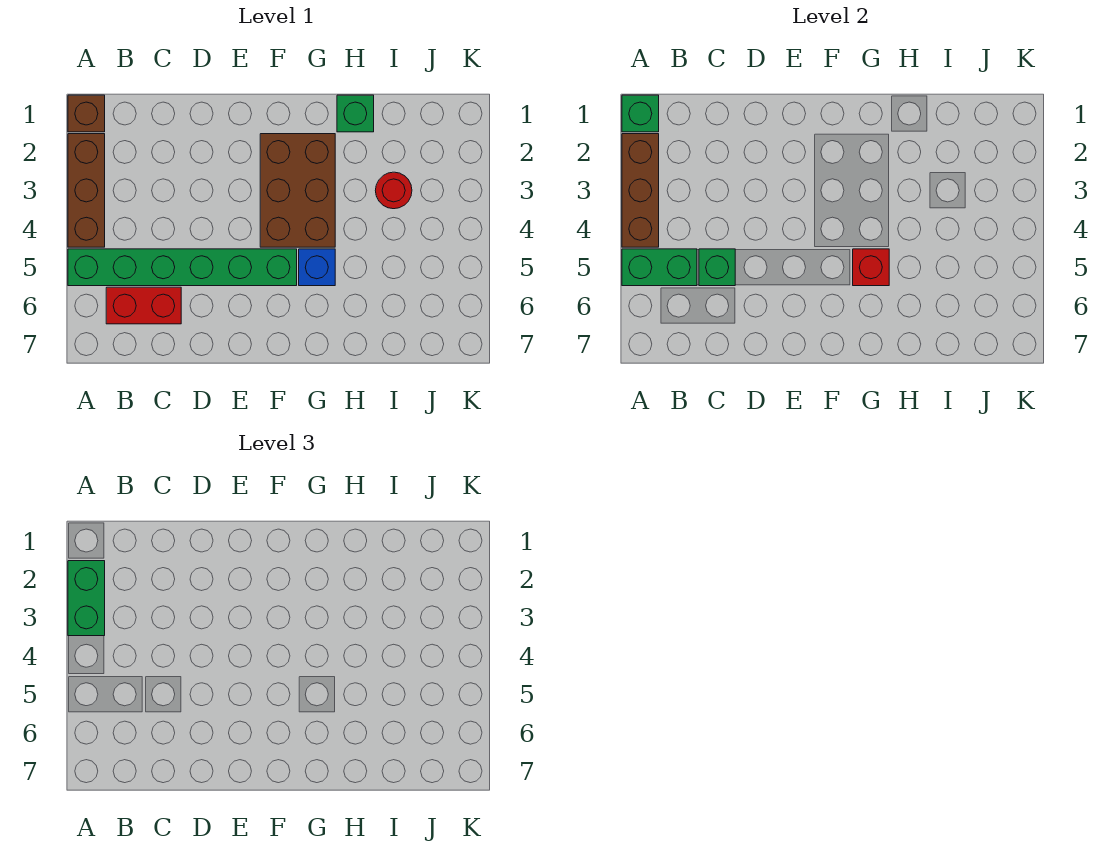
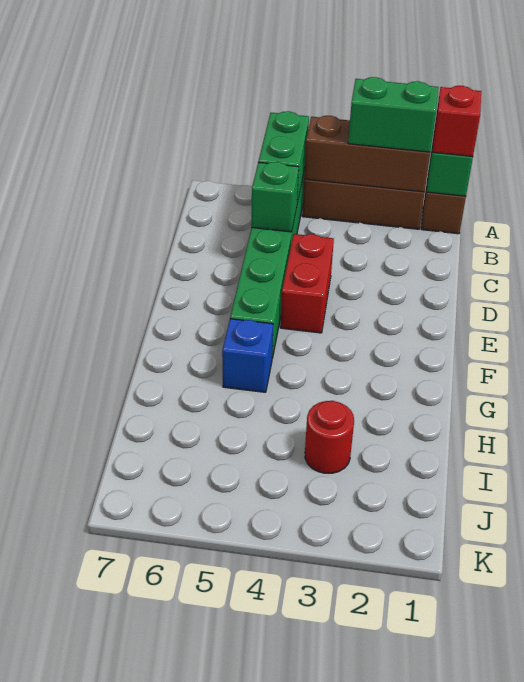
red 1x2 brick [106,287,181,324] -> red 1x2 brick moved to [281,234,334,333]
brown 2x3 brick [260,134,335,247] -> none
red 1x1 brick [853,249,889,286] -> red 1x1 brick moved to [433,86,481,157]
green 1x1 brick [337,95,374,132] -> none

